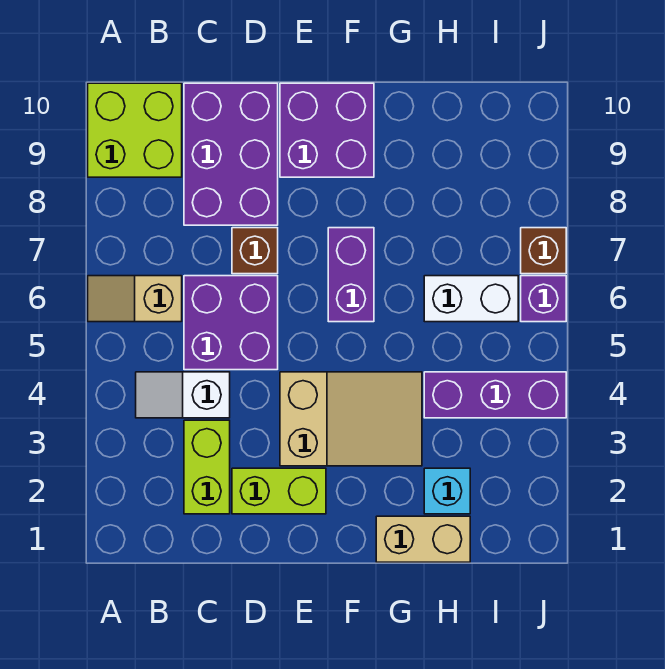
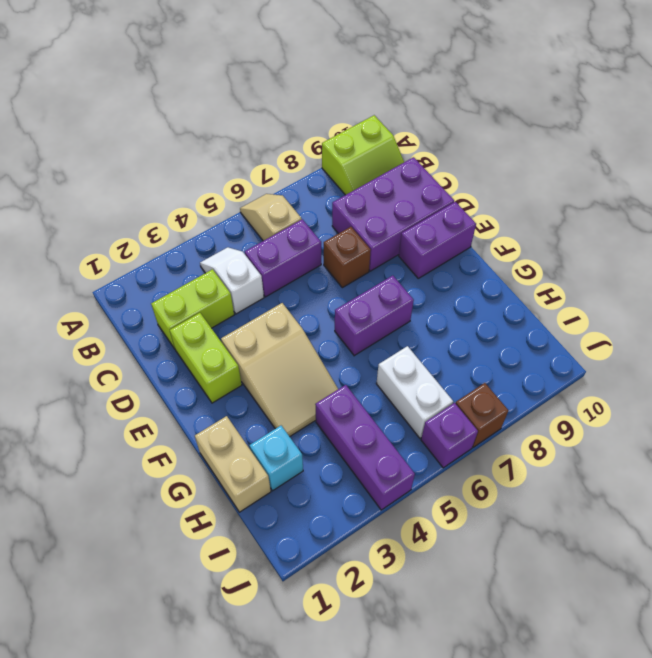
lime 2x2 brick [88,83,182,177] -> lime 2x2 slope [322,115,404,195]
purple 2x2 brick [184,276,278,370] -> purple 1x2 brick [245,219,321,297]
purple 2x2 brick [280,83,374,177] -> purple 1x2 brick [399,202,476,278]

